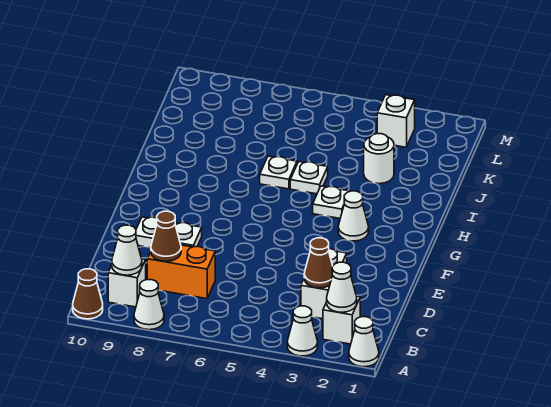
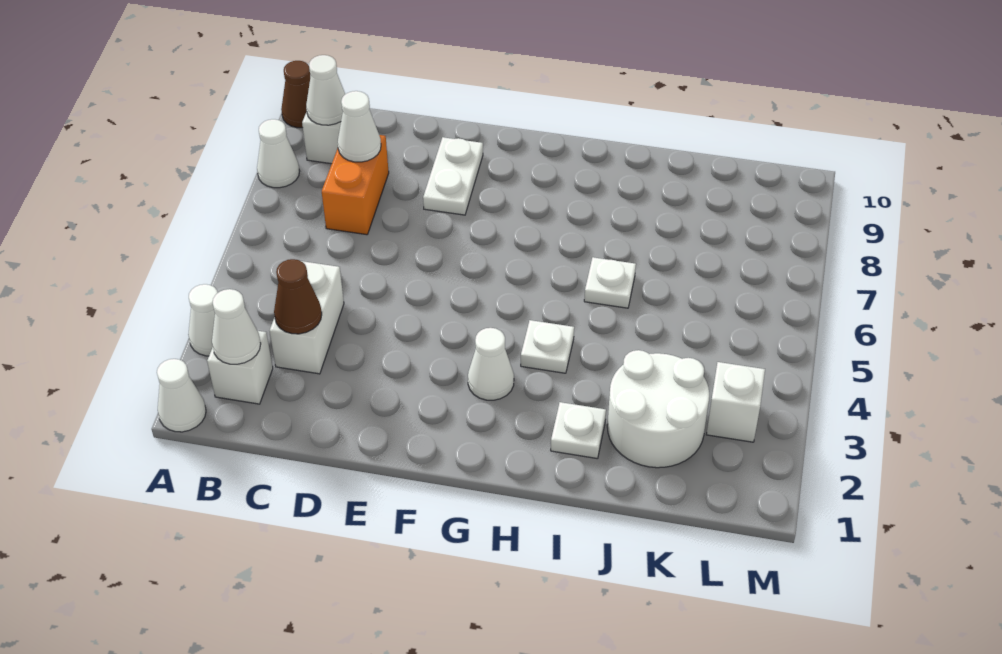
white 1x2 brick [301,249,347,319] -> white 1x2 brick turned to [270,261,344,374]
brown 1x1 cone [151,211,181,261] -> white 1x1 cone [338,91,381,162]
white 1x1 plate [290,162,328,194] -> white 1x1 plate moved to [551,402,606,459]
white 1x1 round brick [364,134,394,184] -> white 2x2 round brick [607,350,709,468]

